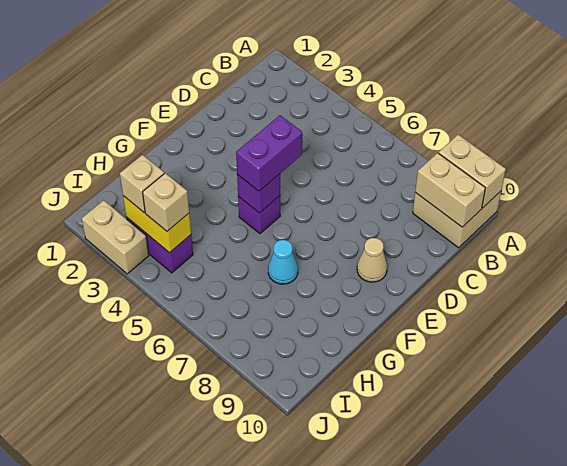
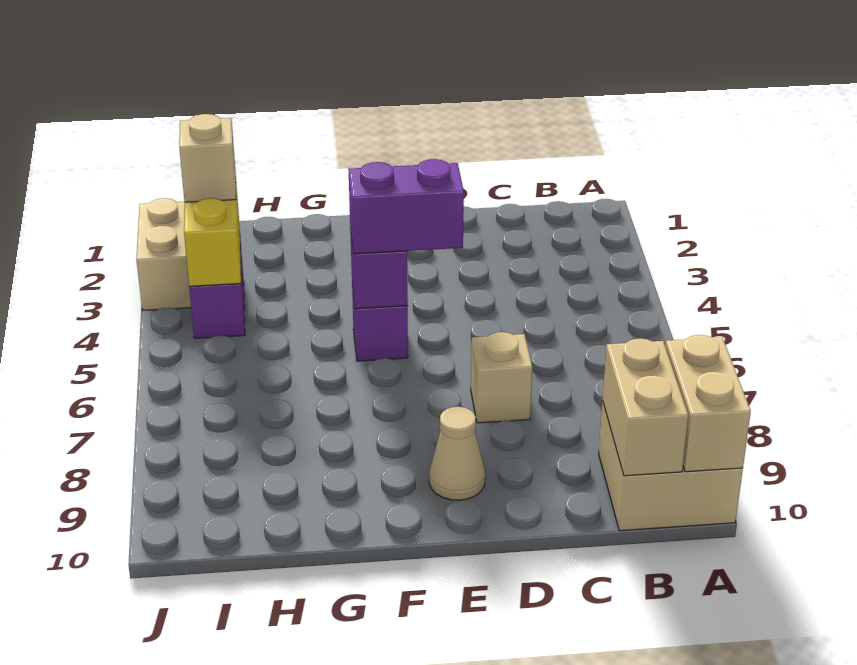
cyan 1x1 cone [268,240,298,284] -> none
tan 1x1 brick [143,173,189,231] -> tan 1x1 brick moved to [471,332,532,423]

